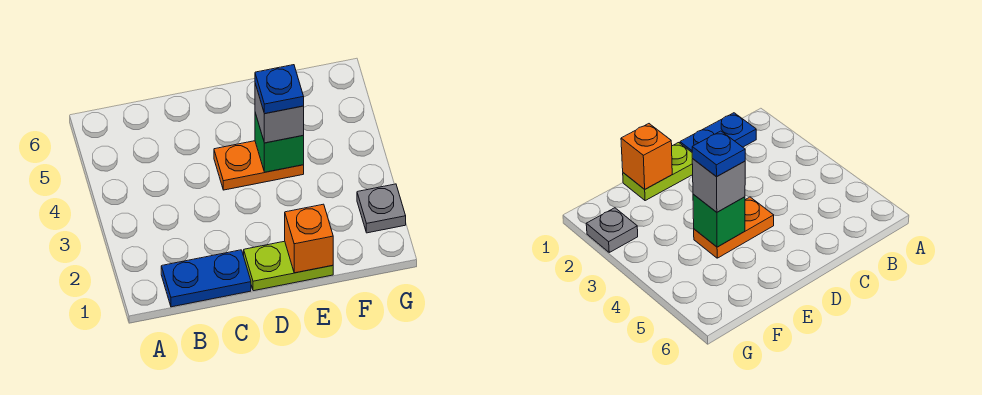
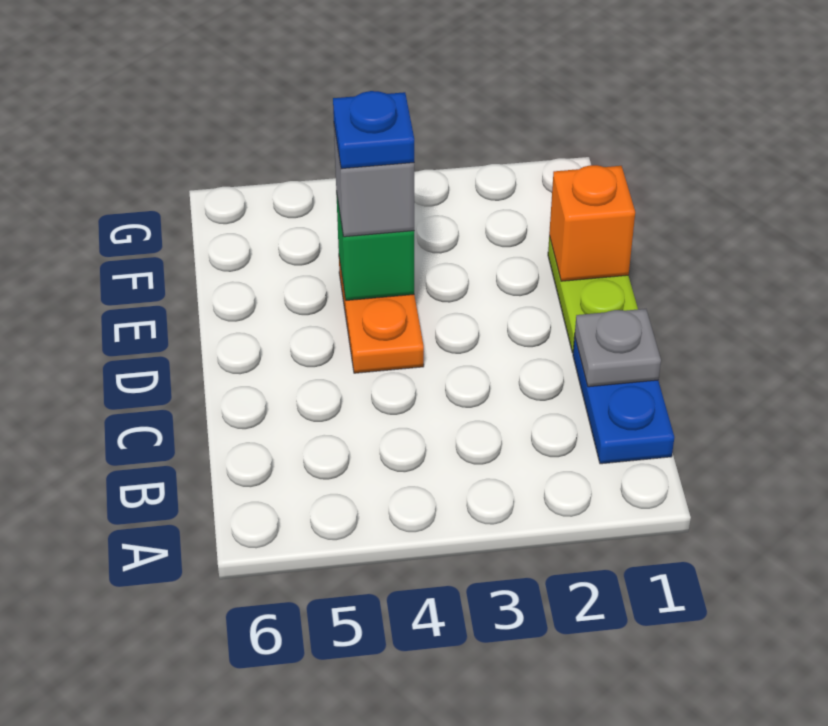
grey 1x1 plate [357,184,406,233] -> grey 1x1 plate moved to [575,309,661,387]

